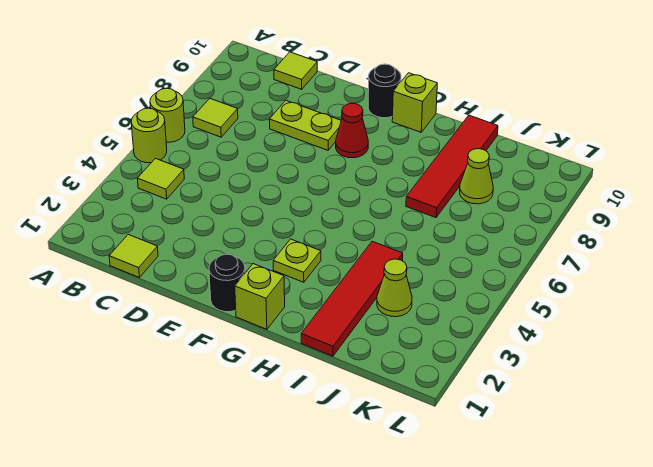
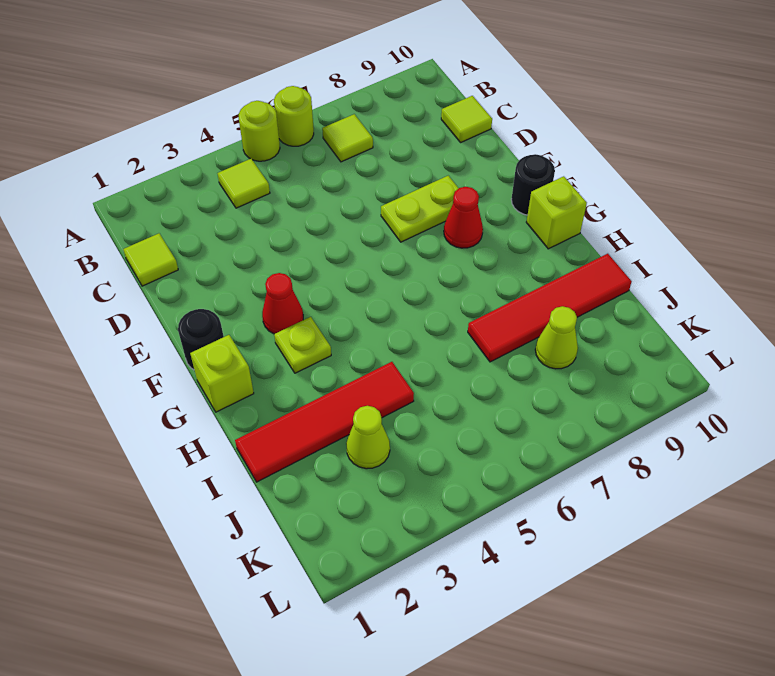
lime 1x2 plate [269,100,341,150] -> lime 1x2 plate turned to [381,176,459,242]
none -> red 1x1 cone [262,273,303,334]

